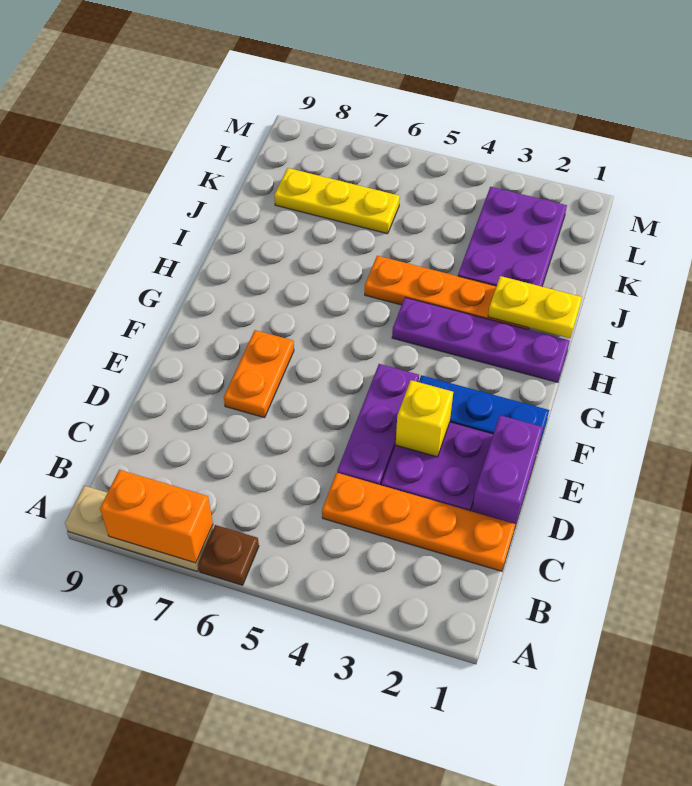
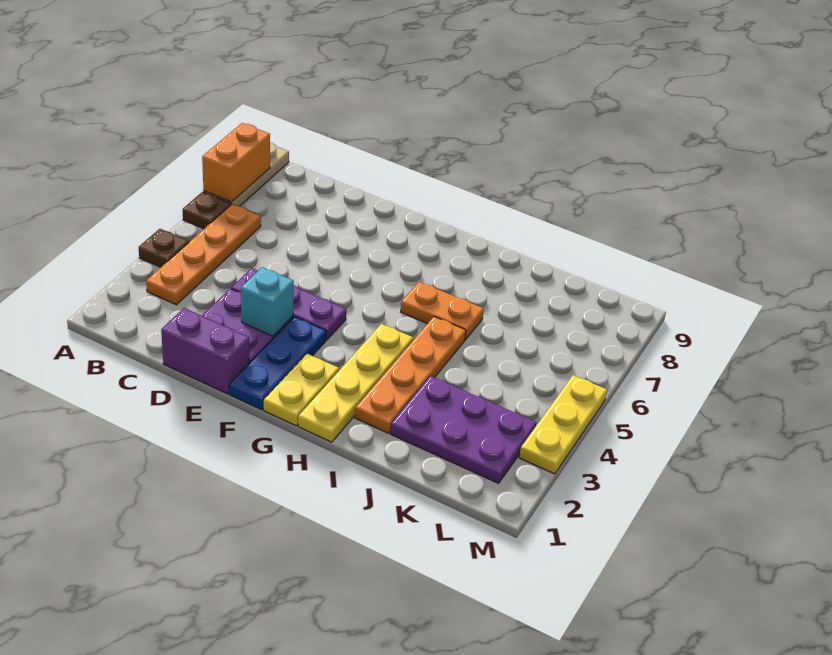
none -> brown 1x1 plate [139,229,189,267]
orange 1x4 plate [322,473,516,571] -> orange 1x4 plate moved to [146,204,261,305]
yellow 1x1 brick [396,380,453,457] -> cyan 1x1 brick [241,267,294,336]
orange 1x2 plate [224,330,294,418] -> orange 1x2 plate moved to [401,282,484,340]
purple 1x4 plate [392,297,570,382] -> yellow 1x4 plate [298,324,413,442]
yellow 1x2 plate [488,276,582,338] -> yellow 1x2 plate moved to [264,354,339,426]
yellow 1x3 plate [274,168,400,234] -> yellow 1x3 plate moved to [519,375,607,474]

